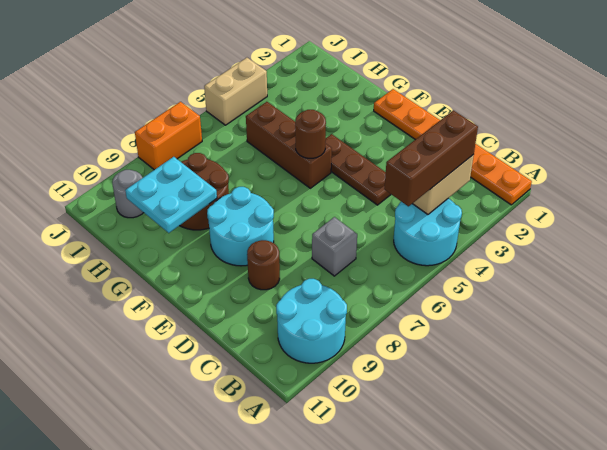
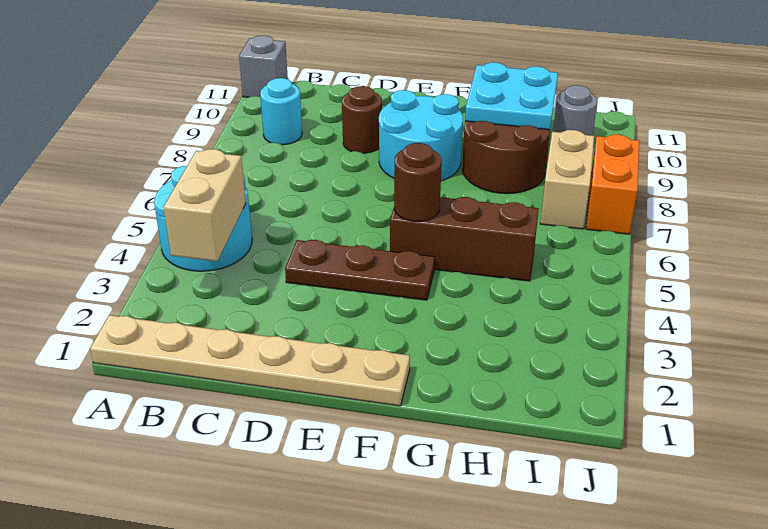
orange 1x6 plate [374,89,532,205] -> tan 1x6 plate [90,315,410,406]
cyan 2x2 round brick [276,279,347,363] -> cyan 1x1 round brick [260,78,302,145]
brown 1x3 brick [384,110,478,206] -> none
grey 1x1 brick [312,217,357,276] -> grey 1x1 brick moved to [239,35,288,97]
tan 1x2 brick [204,58,267,125] -> tan 1x2 brick moved to [540,130,594,229]

